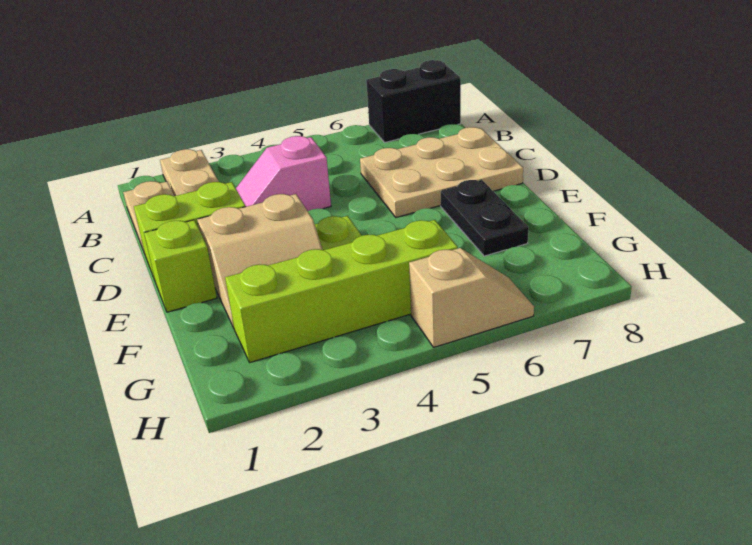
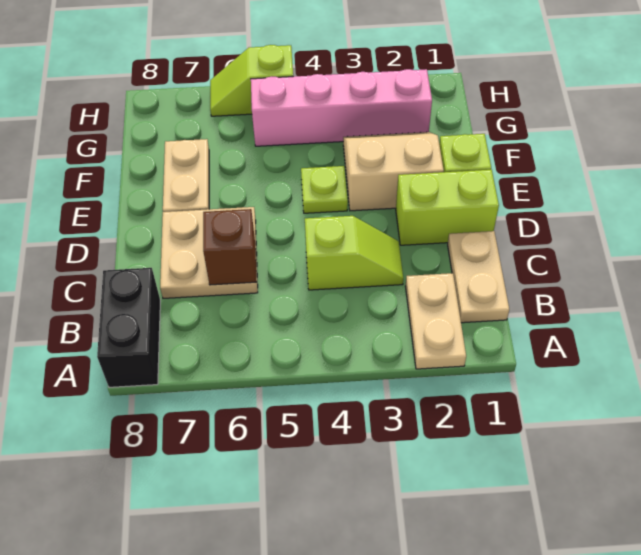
black 1x2 brick [366,60,461,142] -> black 1x2 brick turned to [97,268,160,387]
pink 1x2 slope [236,136,331,211] -> lime 1x2 slope [305,216,403,290]
tan 2x3 plate [360,127,523,217] -> tan 2x2 plate [160,207,258,299]
none -> brown 1x1 brick [203,209,256,285]
black 1x2 plate [441,180,528,256] -> tan 1x2 plate [163,139,209,212]
lime 1x4 brick [225,220,458,363] -> pink 1x4 brick [251,69,432,146]
tan 1x2 slope [409,248,534,347] -> lime 1x2 slope [210,45,293,116]

